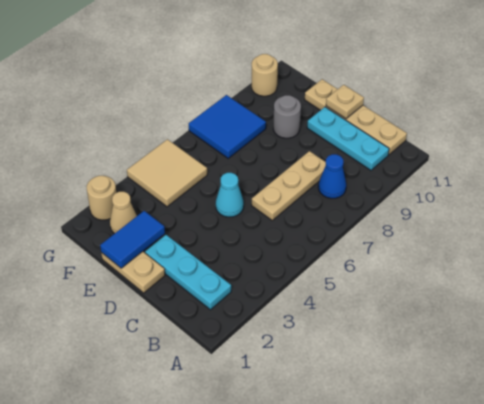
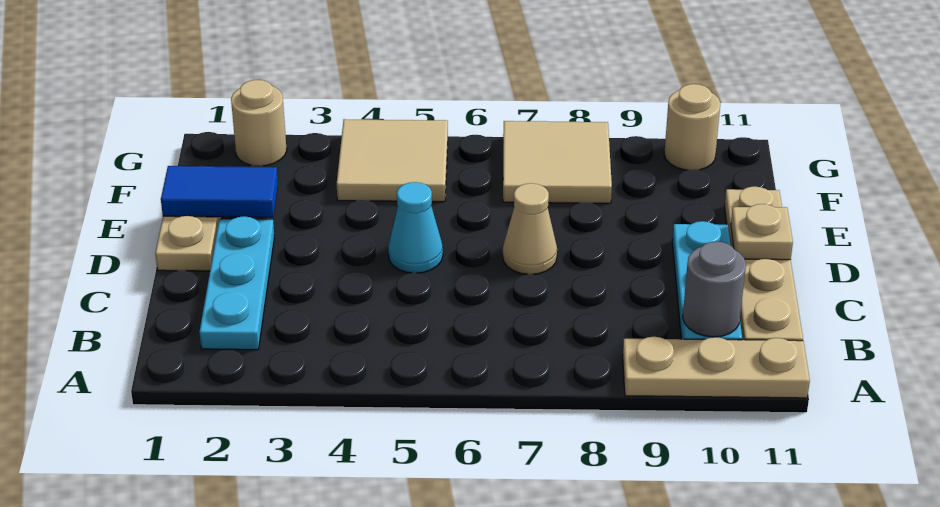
blue 1x1 cone [318,154,346,198] -> none
tan 1x3 plate [252,151,326,220] -> tan 1x3 plate moved to [623,337,810,398]
grey 1x1 round brick [273,95,301,138] -> grey 1x1 round brick moved to [683,242,746,337]
tan 1x1 cone [110,192,137,234] -> tan 1x1 cone moved to [503,183,557,274]
blue 2x2 tile [189,95,266,158] -> tan 2x2 tile [503,121,612,203]

